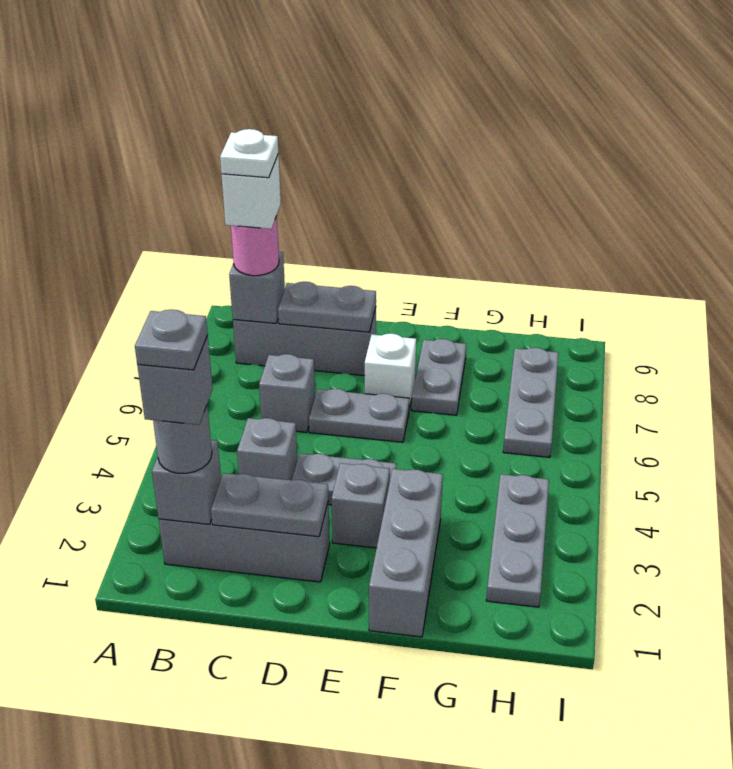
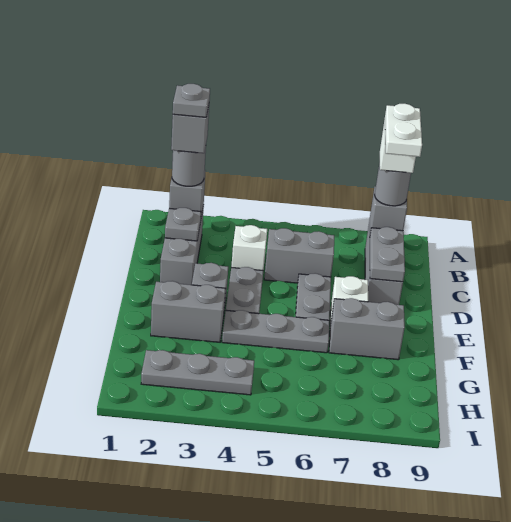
pink 1x1 round brick [231,216,279,276] -> grey 1x1 round brick [375,163,411,206]
white 1x1 plate [220,129,278,178] -> white 1x2 plate [385,103,422,157]
grey 1x2 plate [211,473,328,537] -> grey 1x1 plate [165,208,201,241]
grey 1x1 brick [237,418,297,480] -> white 1x1 brick [231,225,267,270]
grey 1x1 brick [259,354,315,432] -> grey 1x2 brick [264,228,334,283]
grey 1x3 brick [369,469,443,637] -> grey 1x2 brick [151,281,225,342]
grey 1x2 plate [412,339,466,415] -> grey 1x2 brick [329,298,405,360]
grey 1x3 plate [503,348,558,457] -> grey 1x3 plate moved to [222,310,330,353]

